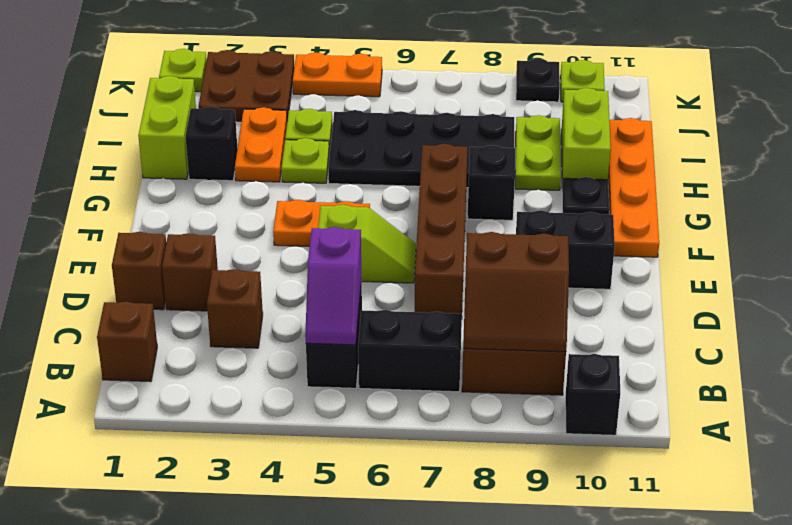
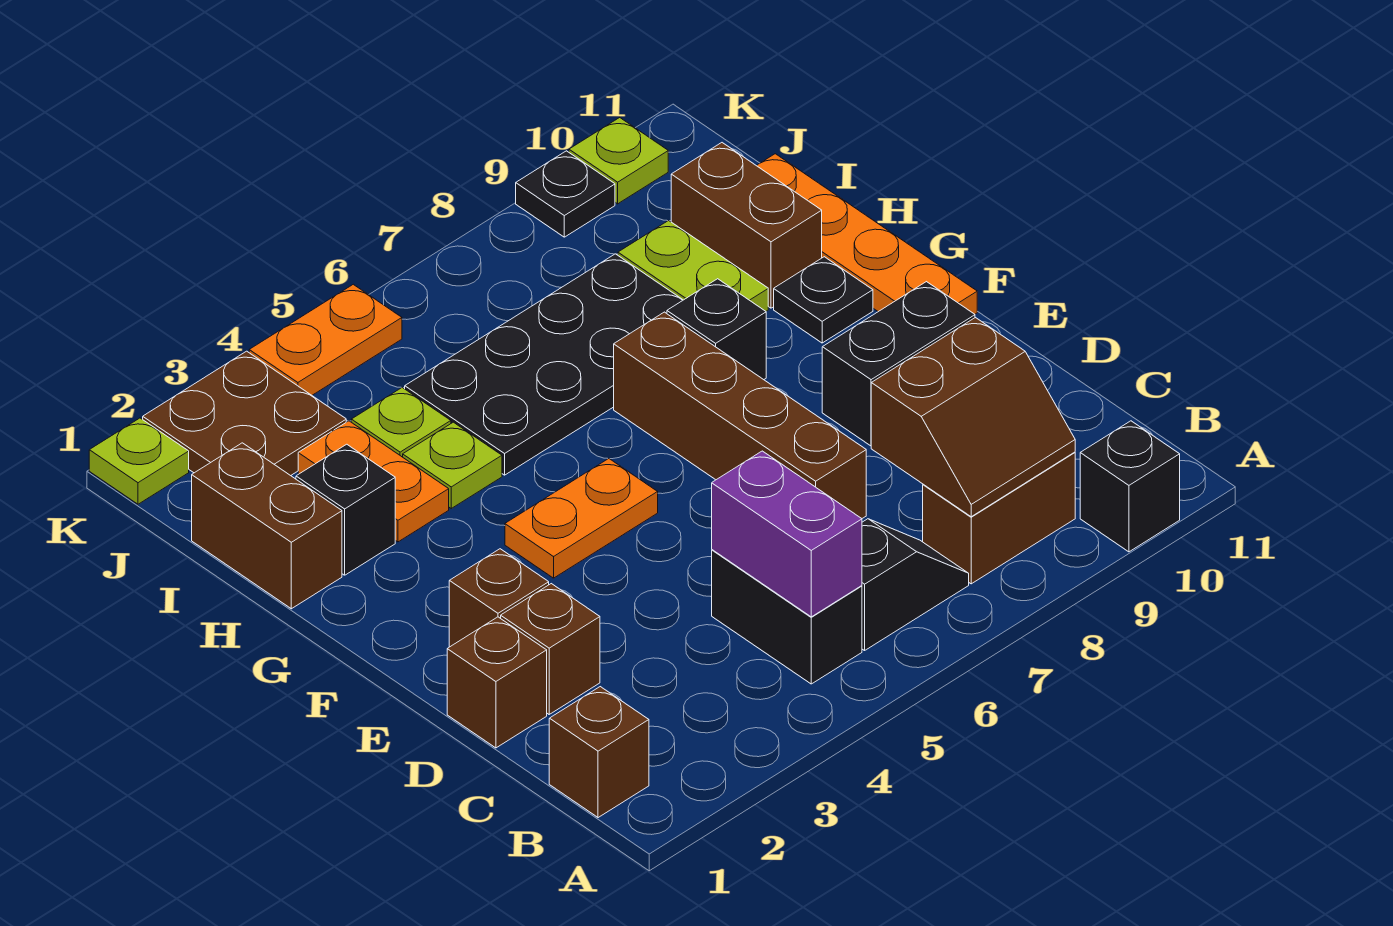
purple 1x2 slope [305,227,361,345] -> purple 1x2 brick [712,451,862,617]
black 1x2 brick [358,310,462,392] -> black 1x2 slope [862,519,969,651]
brown 1x1 brick [207,269,263,348] -> brown 1x1 brick moved to [449,549,549,647]
lime 1x2 slope [318,204,416,283] -> none
lime 1x2 brick [138,76,196,179] -> brown 1x2 brick [192,443,342,609]
lime 1x2 brick [561,88,611,188] -> brown 1x2 brick [671,143,822,308]

